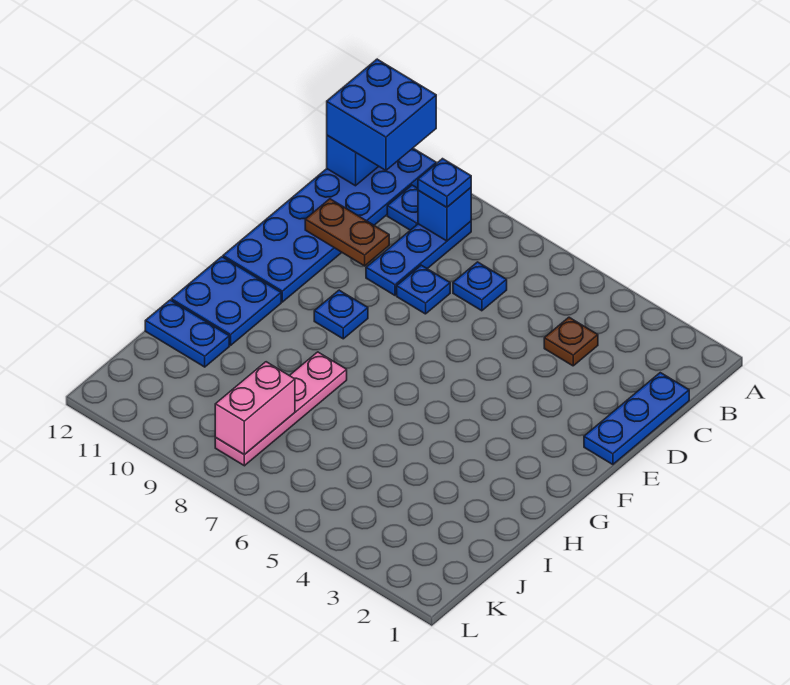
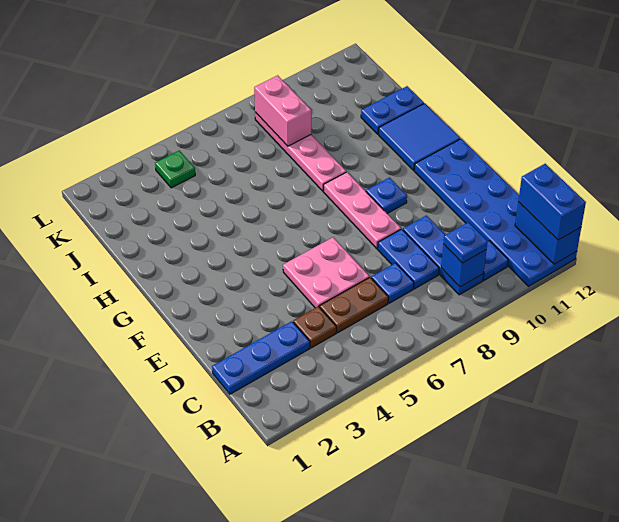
blue 2x2 brick [327,59,436,170] -> blue 1x2 brick [518,164,586,240]
blue 1x3 plate [584,373,689,465] -> blue 1x3 plate turned to [212,321,310,394]
none -> pink 2x2 plate [283,237,369,308]
blue 1x1 plate [397,265,450,314] -> blue 1x2 plate [378,229,439,289]
brown 1x2 plate [305,199,389,266] -> brown 1x2 plate moved to [320,277,388,333]
none -> pink 1x3 plate [323,172,401,249]
blue 2x2 plate [171,257,281,345] -> blue 2x2 tile [379,103,460,170]
none -> green 1x1 plate [155,151,195,188]

